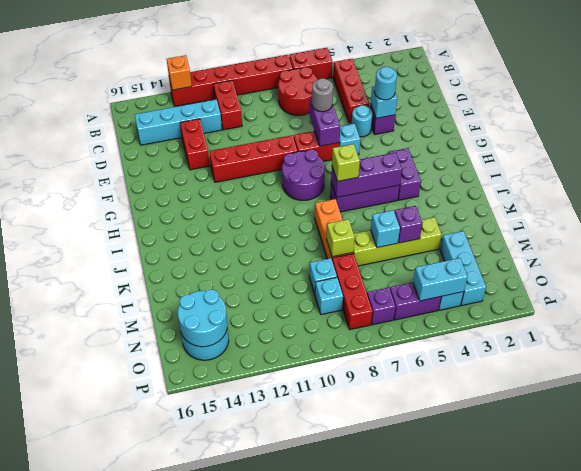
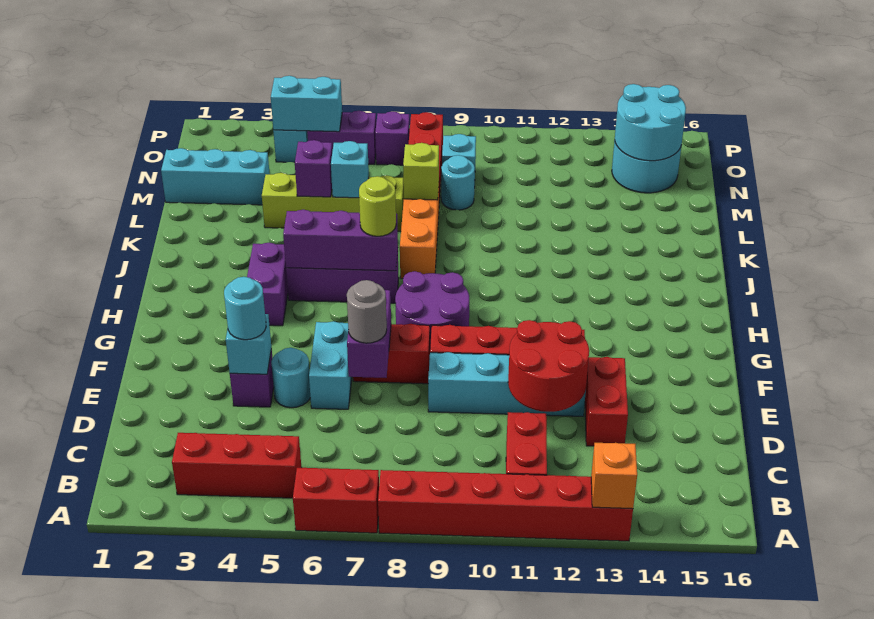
red 1x3 brick [333,59,369,123] -> red 1x3 brick turned to [172,433,302,498]
red 2x2 round brick [278,67,318,115] -> red 2x2 round brick moved to [508,320,589,412]
cyan 1x4 brick [135,99,222,145] -> cyan 1x4 brick moved to [428,352,586,416]
cyan 1x1 brick [339,123,360,155] -> cyan 1x2 brick [309,321,352,409]
lime 1x1 brick [332,144,360,181] -> lime 1x1 round brick [359,176,396,236]
cyan 1x3 brick [440,231,486,306] -> cyan 1x3 brick turned to [161,148,270,205]
cyan 1x1 brick [309,258,337,294] -> cyan 1x1 round brick [441,155,475,210]

